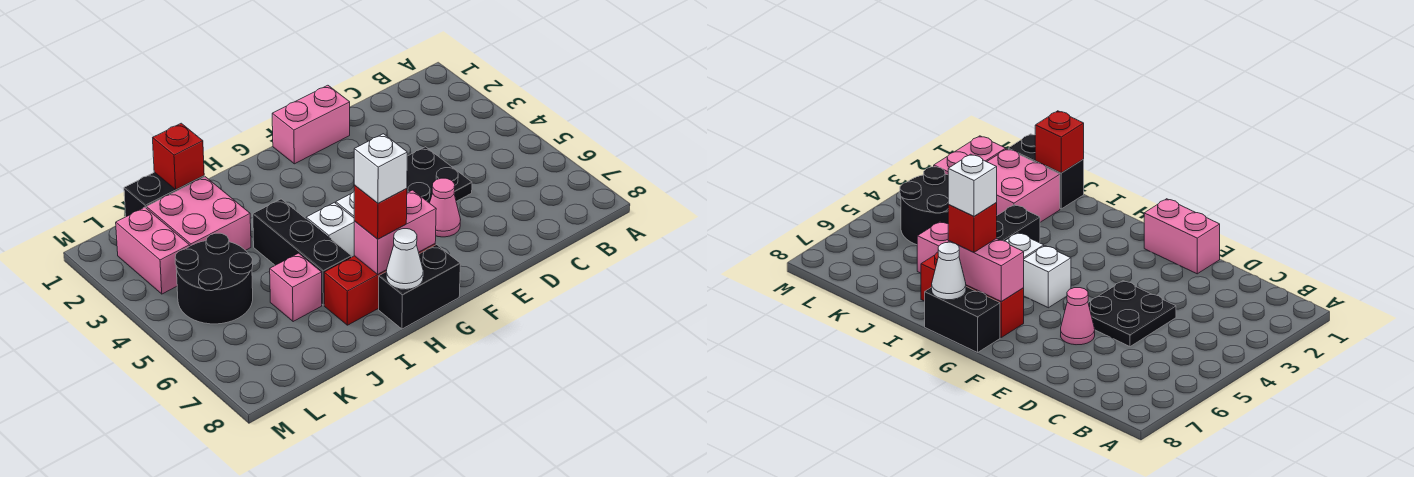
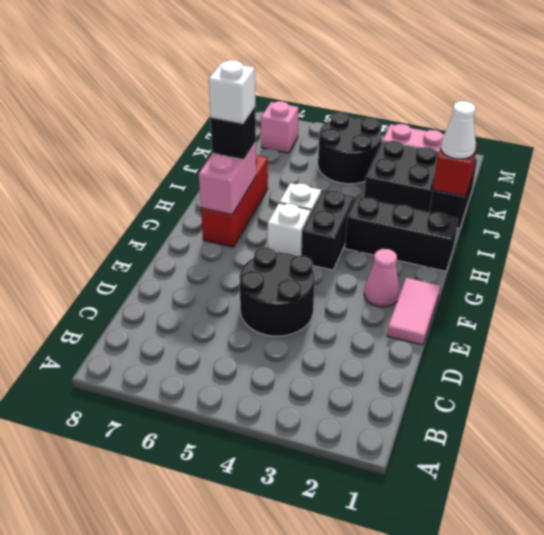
black 2x2 plate [407,147,472,203] -> black 2x2 round brick [239,248,315,336]
pink 1x2 brick [272,85,350,164] -> pink 1x2 tile [387,278,440,345]
pink 1x1 cone [430,178,461,237] -> pink 1x1 cone moved to [364,249,400,307]
black 1x2 brick [379,245,460,329] -> black 1x2 brick moved to [301,190,355,270]
red 1x1 brick [354,185,407,239] -> black 1x1 brick [211,107,256,160]
white 1x1 cone [386,229,423,290] -> white 1x1 cone moved to [441,101,476,159]
black 1x3 brick [253,199,352,305] -> black 1x3 brick moved to [345,197,458,271]
pink 2x2 brick [146,177,251,250] -> black 2x2 brick [364,141,439,212]
pink 1x1 brick [270,253,322,322] -> pink 1x1 brick moved to [261,101,299,153]

